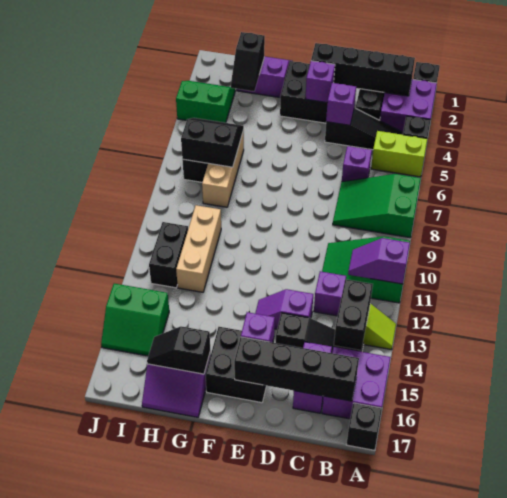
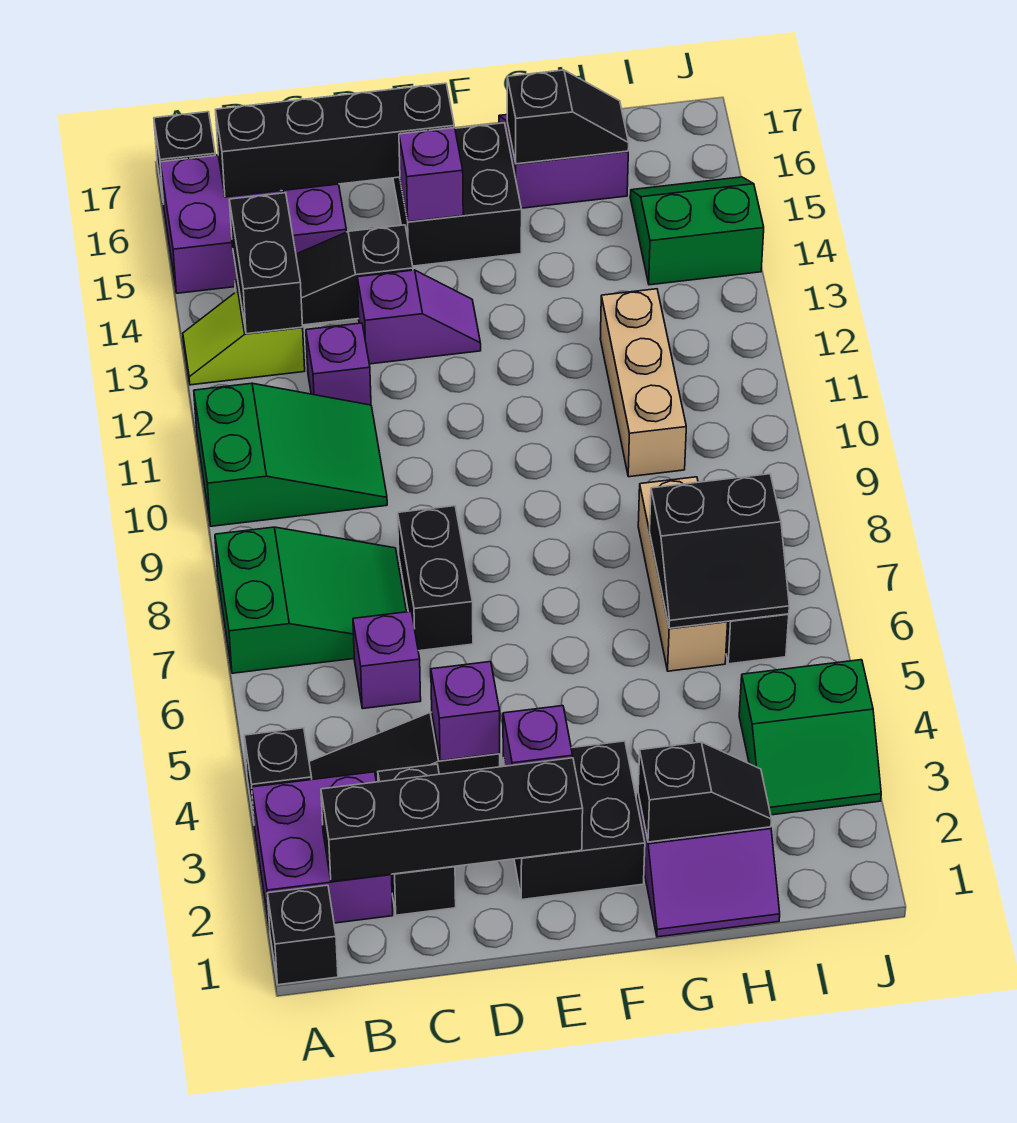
lime 1x2 brick [371,131,427,177] -> none
purple 1x2 slope [348,238,410,284] -> none
black 1x2 slope [231,32,265,91] -> black 1x2 slope turned to [638,742,772,842]
black 1x2 brick [149,222,188,288] -> black 1x2 brick moved to [398,506,473,651]

